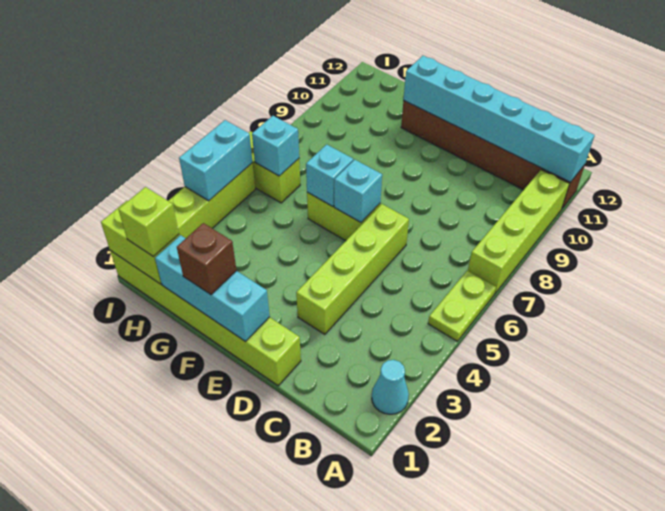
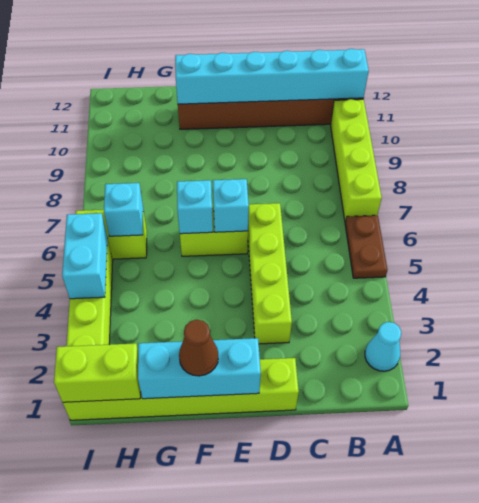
lime 1x2 plate [428,271,496,341] -> brown 1x2 plate [345,215,388,278]
brown 1x1 brick [177,223,237,295] -> brown 1x1 cone [179,320,218,376]
lime 1x1 brick [118,187,179,257] -> none

